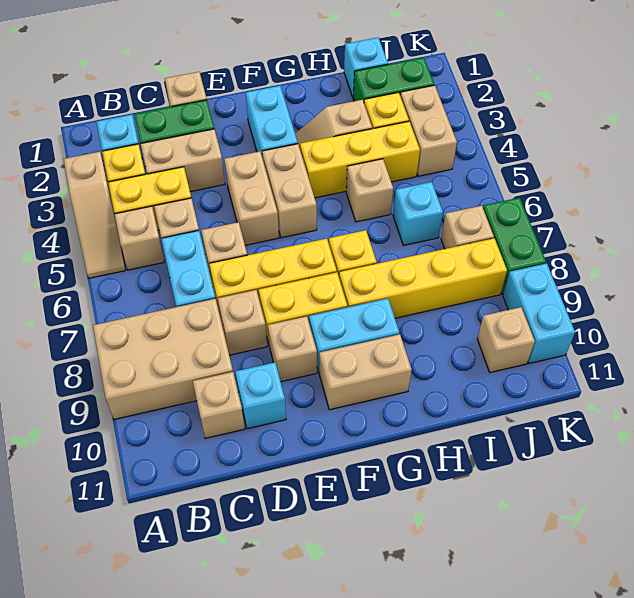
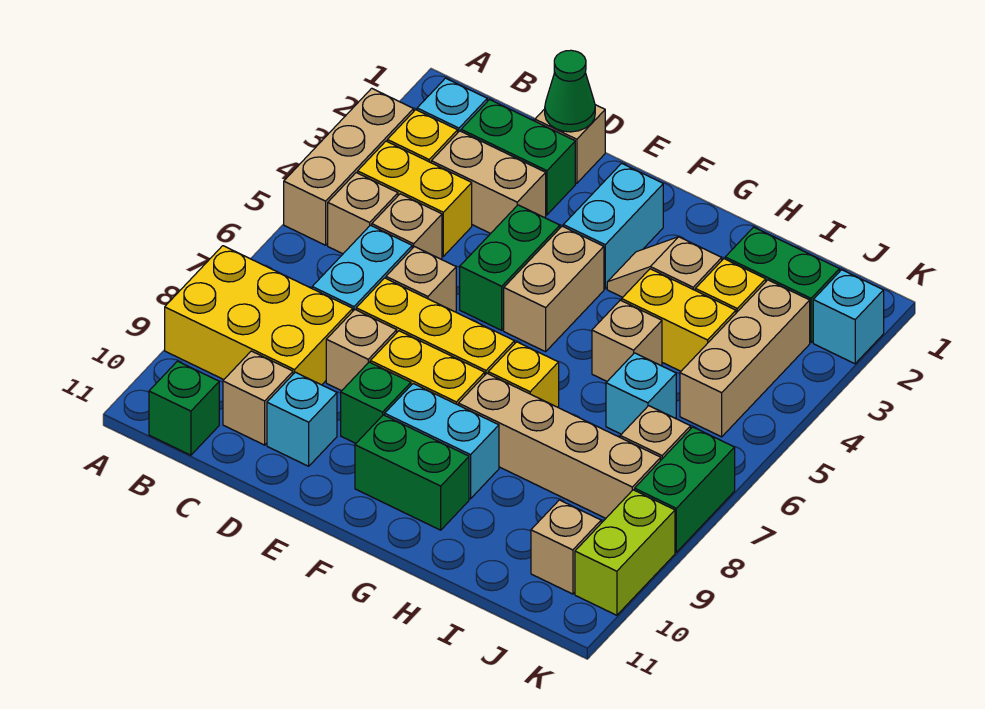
tan 1x3 slope [64,152,125,278] -> tan 1x3 brick [284,88,414,245]
tan 2x3 brick [93,299,233,419] -> yellow 2x3 brick [165,246,353,385]
none -> green 1x1 brick [149,361,219,455]
none -> green 1x1 cone [545,50,595,132]
tan 1x2 brick [224,151,279,245] -> green 1x2 brick [460,205,560,330]
tan 1x1 brick [268,316,317,382] -> green 1x1 brick [341,362,411,443]
tan 1x2 brick [319,334,412,410] -> green 1x2 brick [355,415,469,530]
yellow 1x3 brick [300,121,420,198] -> yellow 1x2 brick [622,269,736,371]
yellow 1x4 brick [339,238,507,318] -> tan 1x4 brick [458,373,661,518]
cyan 1x1 brick [344,37,388,97] -> cyan 1x1 brick moved to [813,270,884,364]
tan 1x2 brick [400,85,457,176] -> tan 1x3 brick [680,280,810,437]
cyan 1x2 brick [503,263,575,363] -> lime 1x2 brick [575,490,675,615]

